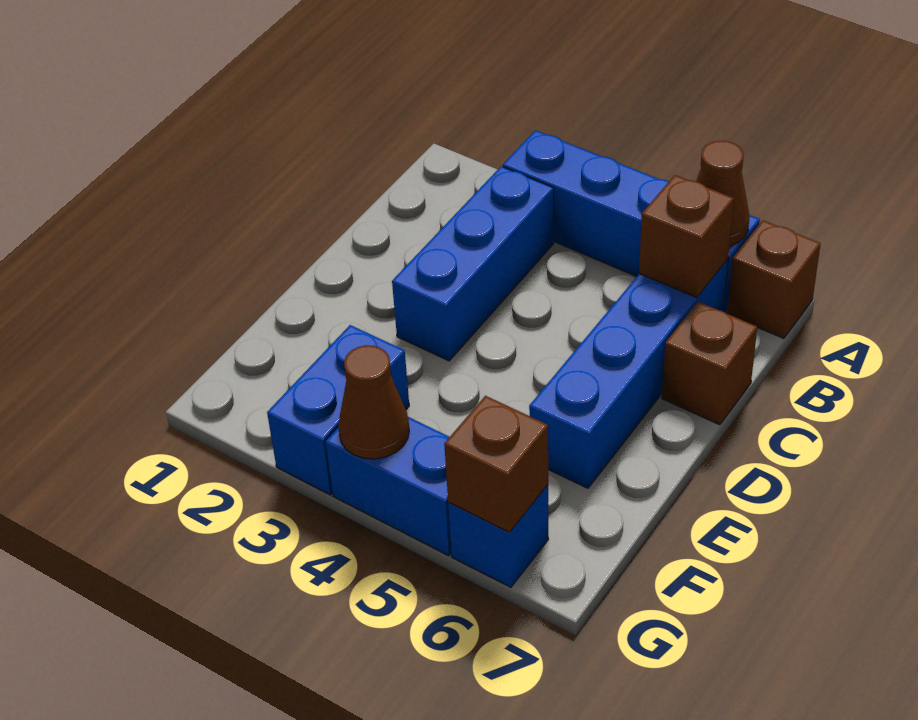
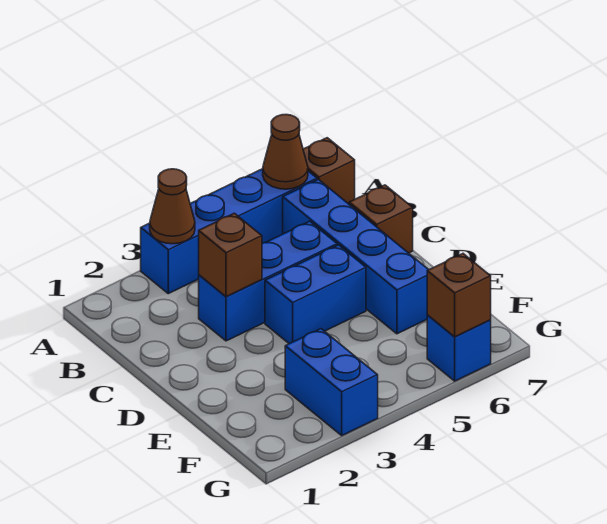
blue 1x3 brick [392,166,554,361] -> blue 1x3 brick turned to [199,221,337,341]
brown 1x1 brick [639,175,734,297] -> brown 1x1 brick moved to [199,213,262,297]
blue 1x2 brick [326,417,452,556] -> blue 1x2 brick moved to [265,245,366,344]
brown 1x1 cone [338,345,409,459] -> brown 1x1 cone moved to [150,169,195,244]

